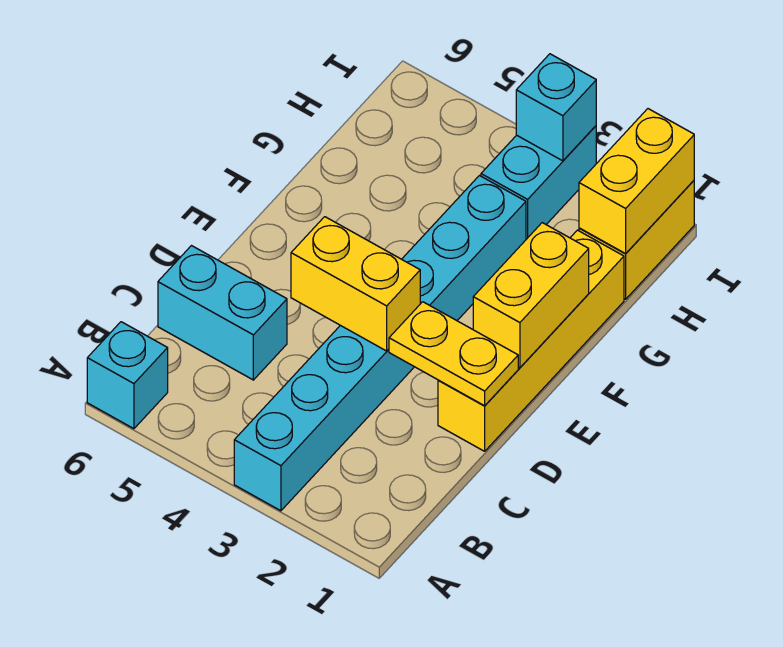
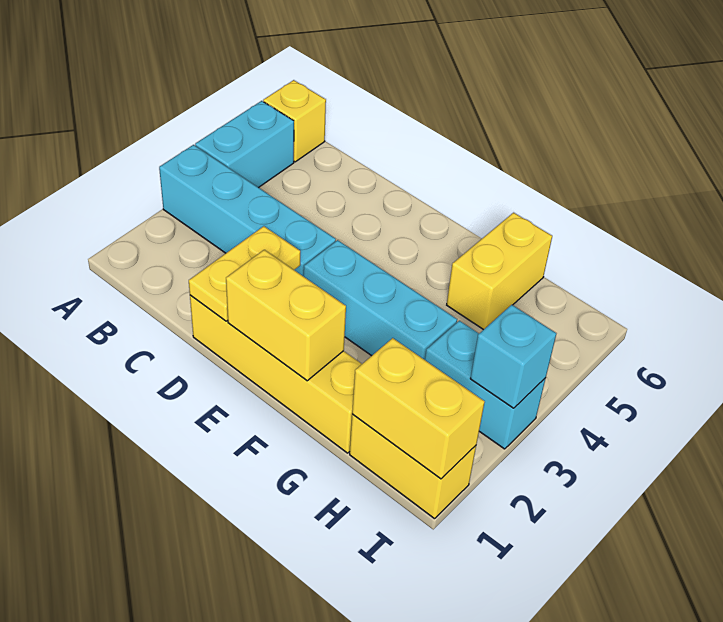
cyan 1x1 brick [87,322,168,429] -> yellow 1x1 brick [263,80,326,162]
cyan 1x2 brick [158,246,287,380] -> cyan 1x2 brick moved to [195,101,294,188]
yellow 1x2 brick [291,217,420,351] -> yellow 1x2 brick moved to [447,213,552,330]

